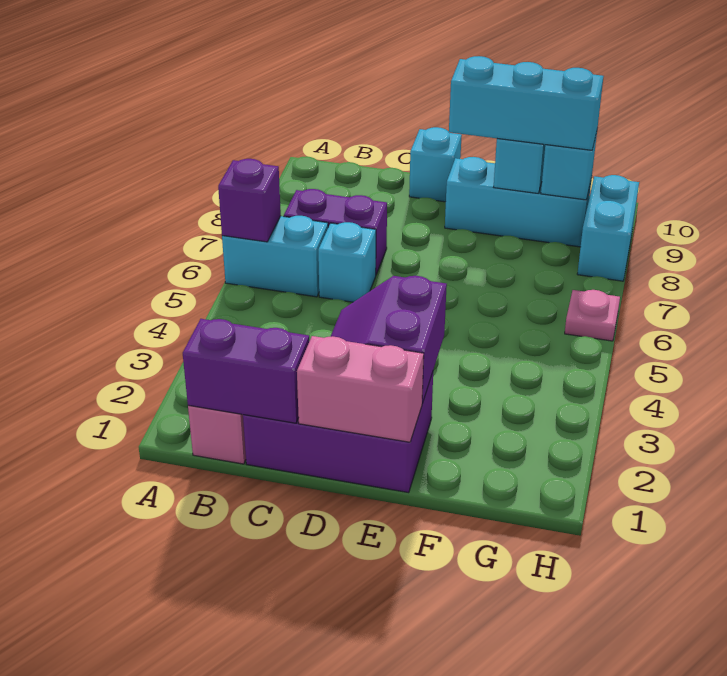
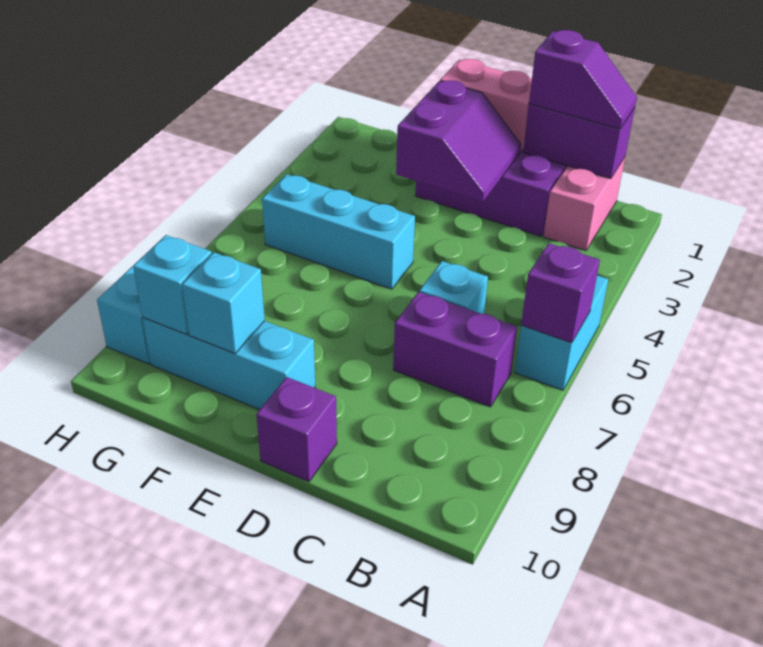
cyan 1x2 brick [222,216,328,297] -> cyan 1x2 brick turned to [515,275,608,390]
none -> purple 1x2 slope [529,30,637,129]
cyan 1x1 brick [409,127,462,202] -> purple 1x1 brick [256,377,337,482]
cyan 1x3 brick [449,56,604,150] -> cyan 1x3 brick moved to [262,174,415,289]
pink 1x1 plate [565,290,620,341] -> none

